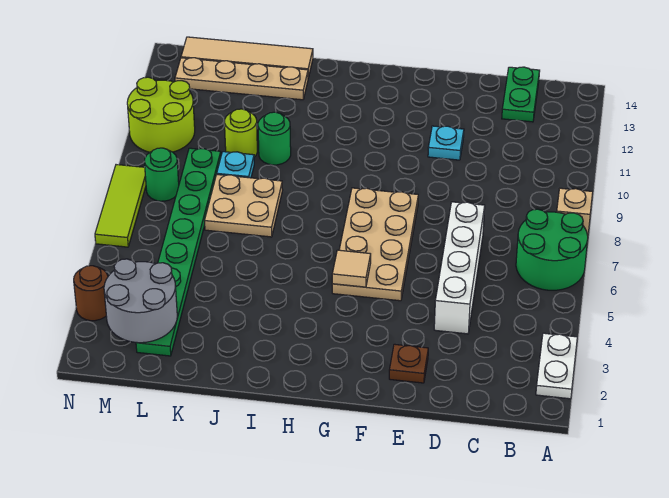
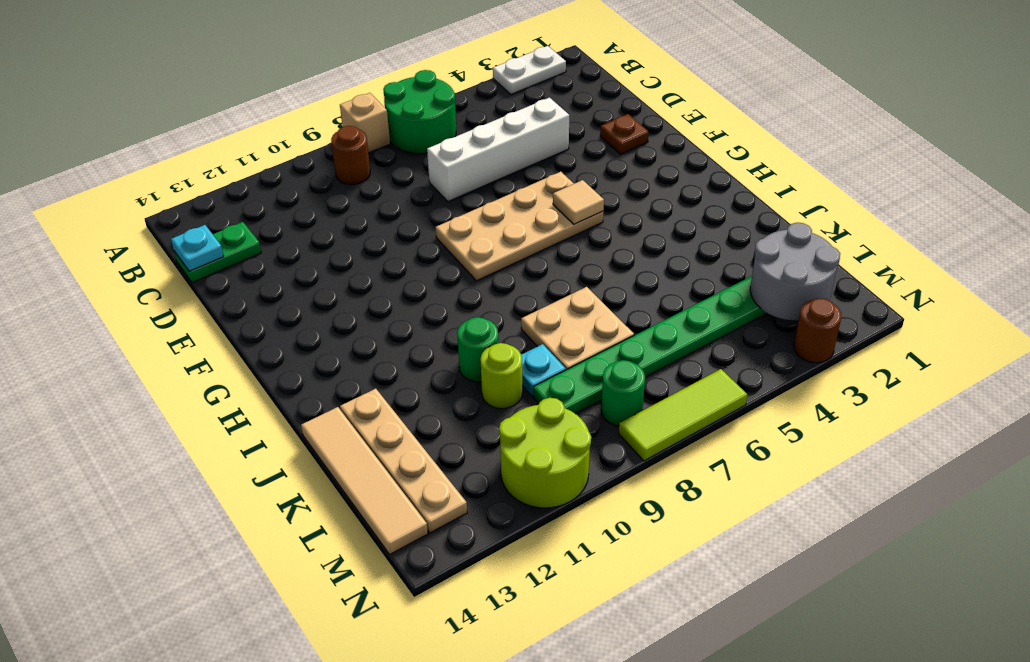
none -> brown 1x1 round brick [331,126,370,185]
cyan 1x1 plate [428,126,464,160] -> cyan 1x1 plate moved to [171,225,224,271]

